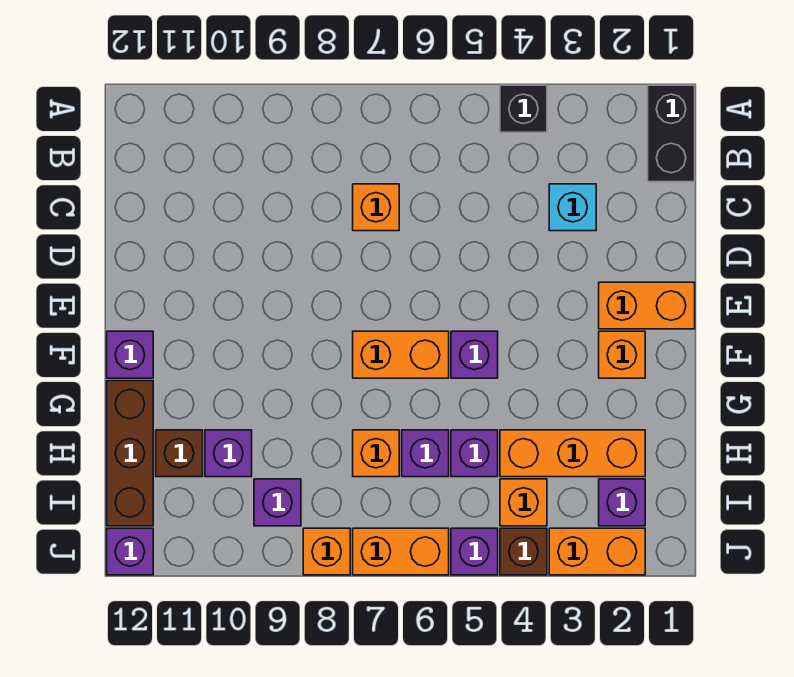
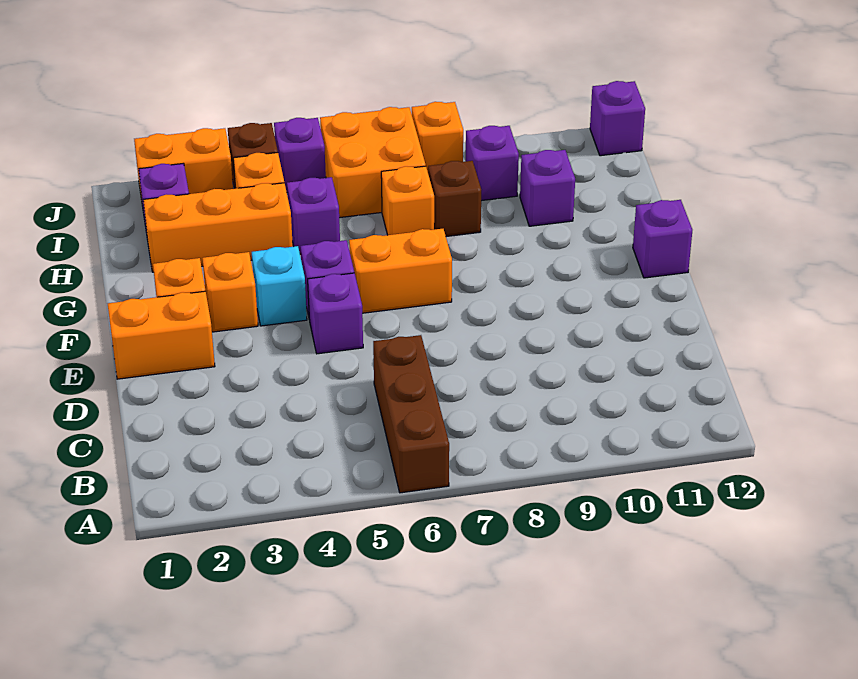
black 1x2 brick [648,85,695,182] -> none
black 1x1 brick [500,85,547,132] -> none
cyan 1x1 brick [549,184,596,231] -> cyan 1x1 brick moved to [252,246,307,326]
orange 1x1 brick [353,184,399,231] -> orange 1x1 brick moved to [202,252,258,332]
brown 1x3 brick [107,381,153,526] -> brown 1x3 brick moved to [373,335,449,493]
purple 1x1 brick [402,430,449,477] -> purple 1x1 brick moved to [308,273,363,354]
brown 1x1 brick [156,430,203,477] -> brown 1x1 brick moved to [428,161,481,237]
orange 1x2 brick [353,528,449,575] -> orange 2x2 brick [320,107,426,218]

